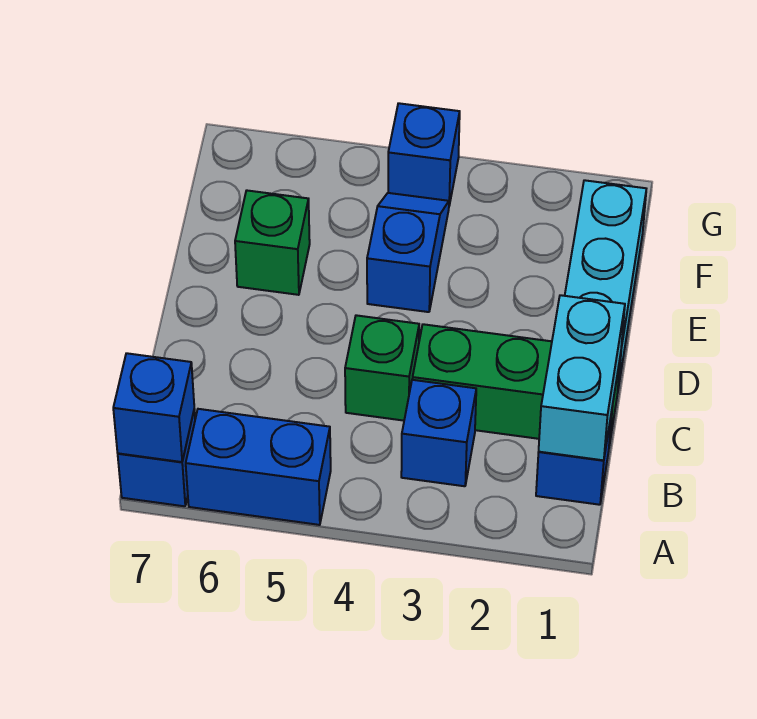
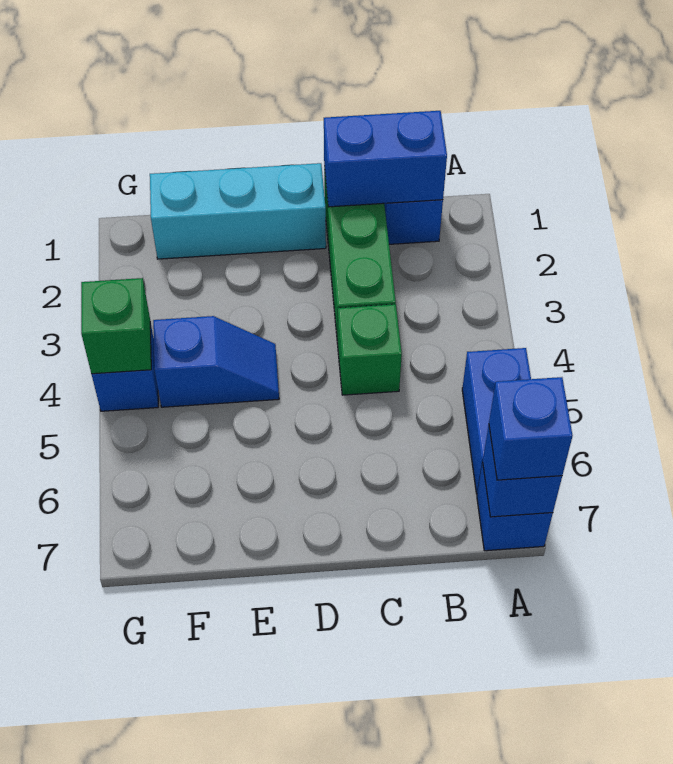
cyan 1x2 brick [539,295,625,460] -> blue 1x2 brick [324,111,447,207]
blue 1x1 brick [401,380,476,486] -> blue 1x1 brick moved to [489,377,573,480]
blue 1x2 slope [367,193,449,312] -> blue 1x2 slope turned to [153,316,279,407]
green 1x1 brick [235,191,310,295] -> green 1x1 brick moved to [81,278,151,374]

